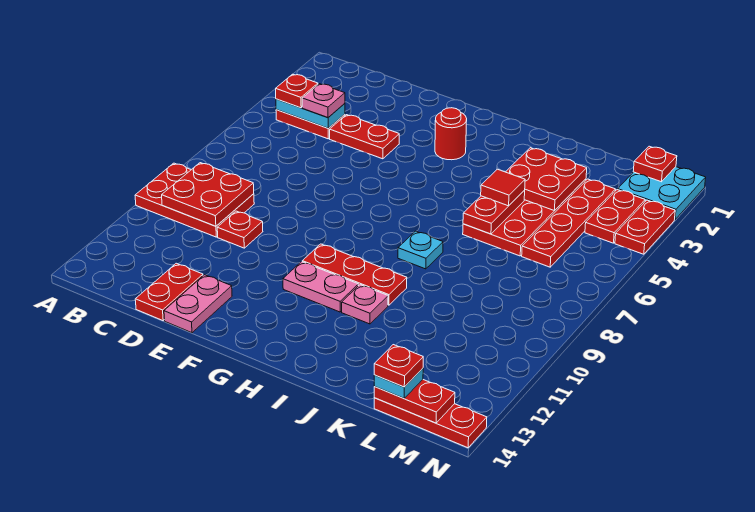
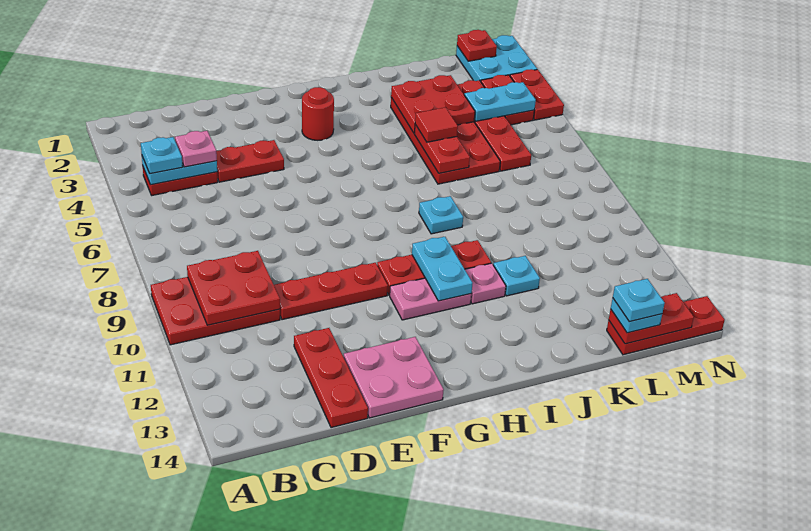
red 1x1 plate [276,74,318,108] -> cyan 1x1 plate [141,137,183,174]
red 1x1 plate [217,211,263,248] -> red 1x3 plate [274,263,388,320]
red 1x2 plate [135,263,203,321] -> red 1x3 plate [294,328,368,428]
pink 1x2 plate [164,275,232,333] -> pink 2x2 plate [344,337,444,418]
none -> cyan 1x2 plate [412,237,473,301]
none -> cyan 1x1 plate [493,256,540,296]
none -> cyan 1x2 plate [464,82,536,121]
red 1x1 plate [374,345,423,387] -> cyan 1x1 plate [613,279,665,322]

